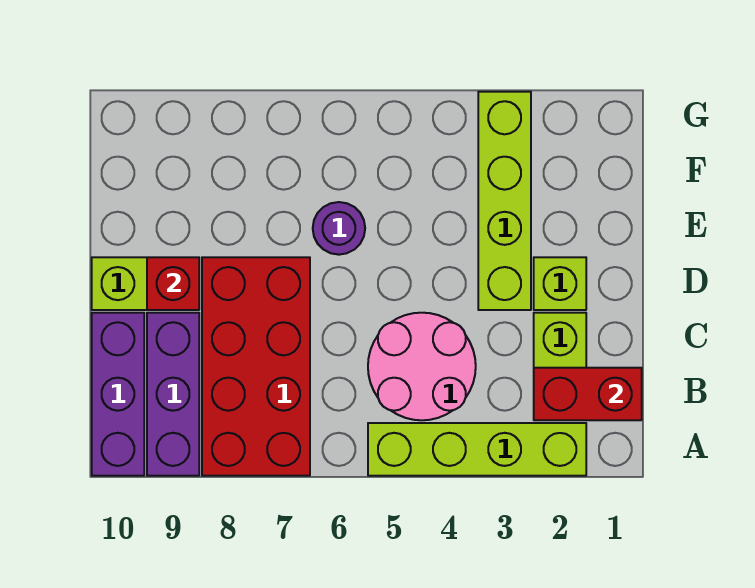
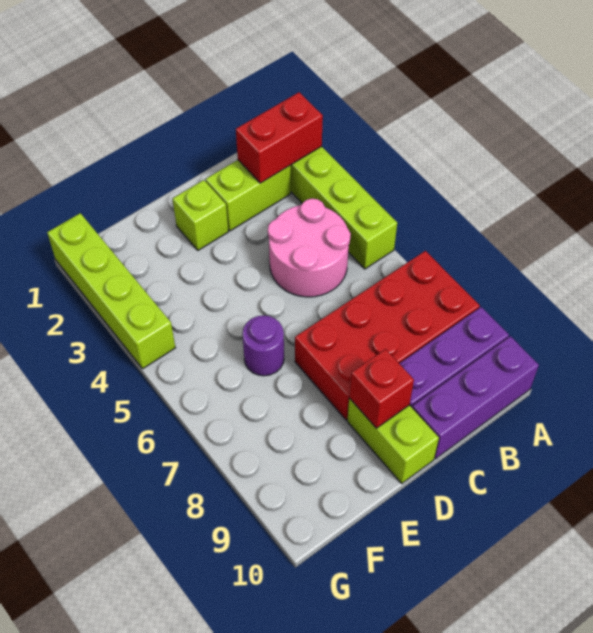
red 1x2 brick [534,368,642,420] -> red 1x2 brick turned to [236,92,323,183]
lime 1x4 brick [478,92,531,310] -> lime 1x4 brick turned to [47,213,175,369]

